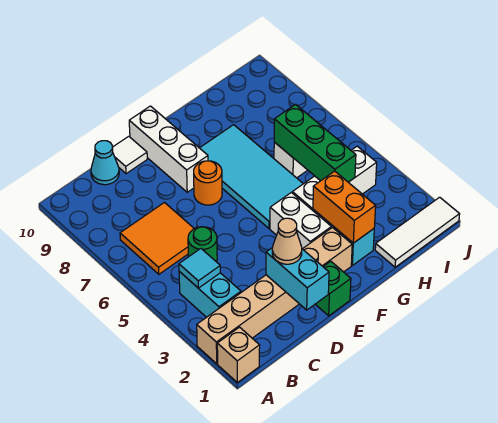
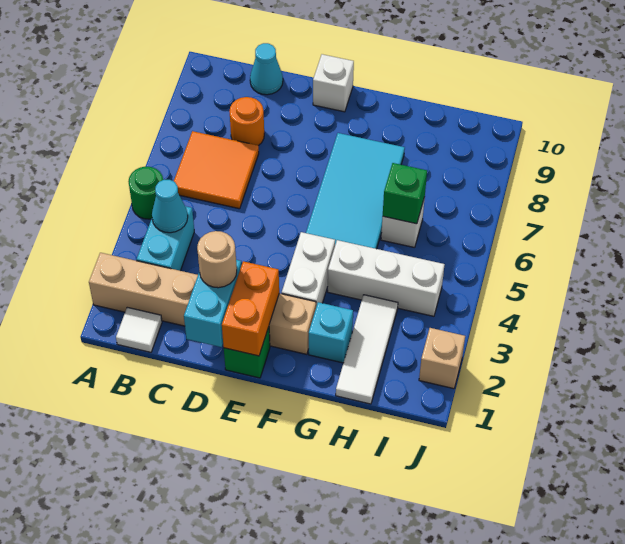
tan 1x1 brick [217,327,260,382] -> tan 1x1 brick moved to [419,328,465,389]
cyan 1x1 tile [179,249,220,288] -> cyan 1x1 cone [152,180,188,233]
green 1x1 round brick [188,227,217,262] -> green 1x1 round brick moved to [128,166,163,219]
tan 1x1 cone [272,218,302,264] -> tan 1x1 round brick [197,231,237,288]
white 1x1 tile [113,136,147,174] -> white 1x1 tile moved to [116,307,162,352]
orange 1x1 round brick [194,161,222,205] -> orange 1x1 round brick moved to [229,97,264,146]
white 1x3 brick [129,106,208,192] -> white 1x1 brick [313,54,354,112]
orange 1x2 brick [313,171,376,243] -> orange 1x2 brick moved to [222,261,279,356]
white 1x3 tile [375,197,460,267] -> white 1x3 tile turned to [336,295,398,404]
green 1x3 brick [274,105,356,182] -> green 1x1 brick [383,163,427,224]

